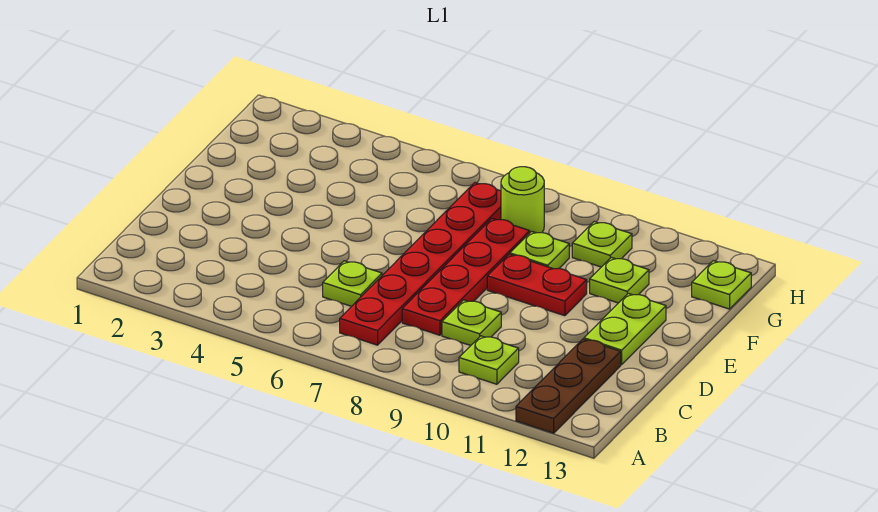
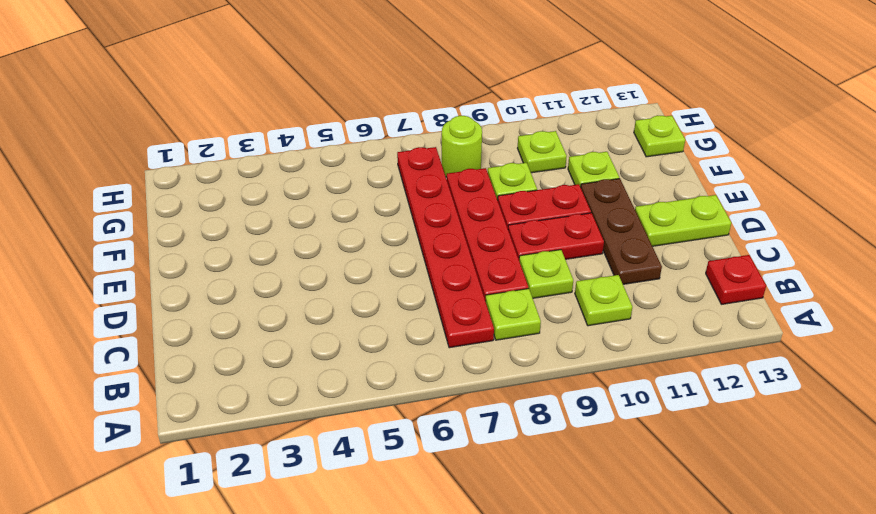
brown 1x3 plate [516,339,621,433] -> brown 1x3 plate moved to [581,179,662,284]
none -> red 1x1 plate [706,255,766,304]
lime 1x1 plate [323,261,382,306] -> lime 1x1 plate moved to [485,289,541,340]
none -> red 1x2 plate [508,213,604,259]
lime 1x2 plate [584,293,666,365] -> lime 1x2 plate turned to [635,195,731,246]

